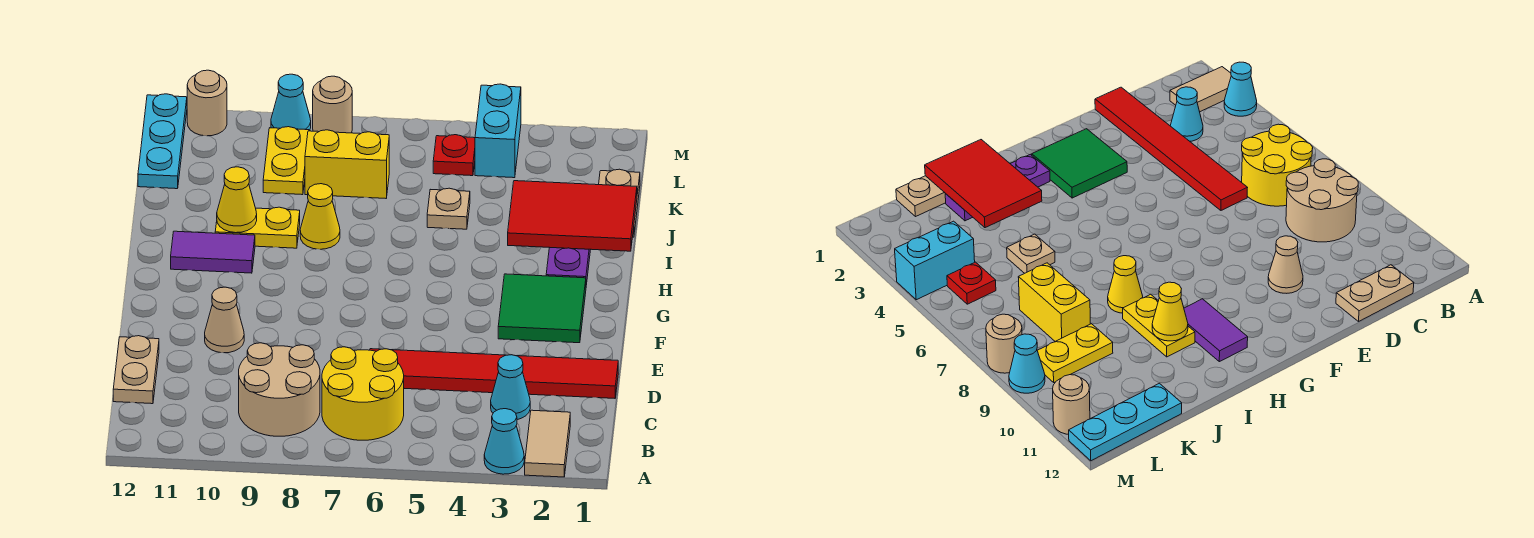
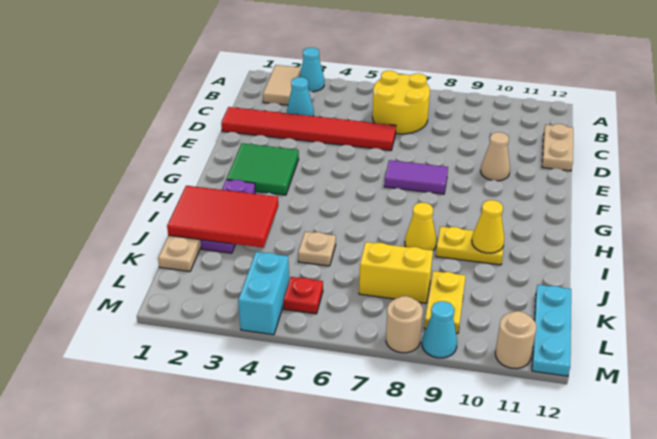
tan 2x2 round brick [239,343,320,436] -> none
purple 1x2 tile [171,231,255,273] -> purple 1x2 tile moved to [384,160,448,194]

